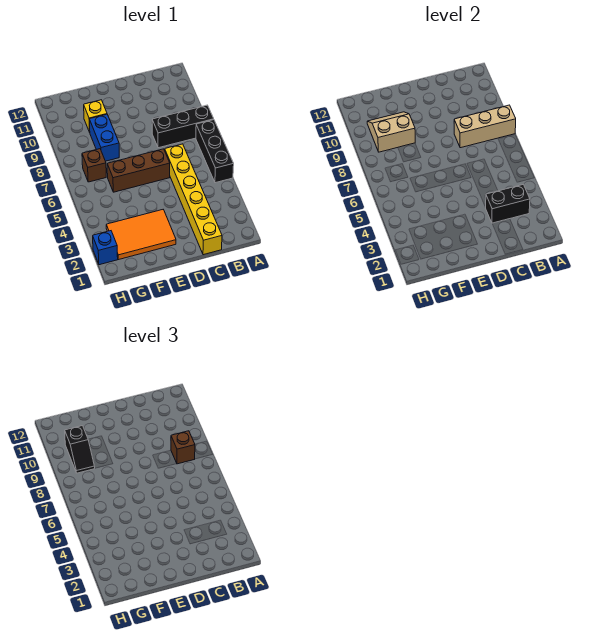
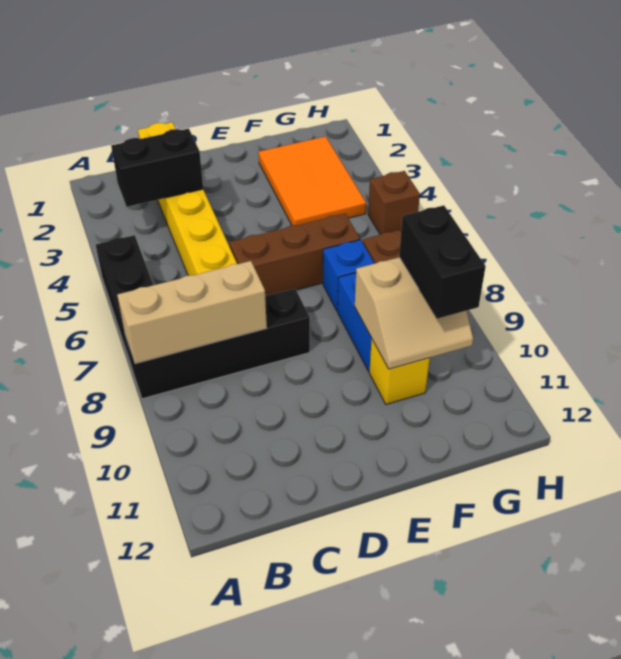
black 1x3 brick [152,105,214,148] -> black 1x4 brick [125,289,310,399]
brown 1x1 brick [171,431,195,464] -> brown 1x1 brick moved to [368,171,420,235]
orange 2x3 tile [106,210,176,259] -> orange 2x3 tile turned to [258,136,366,225]
black 1x2 slope [65,426,95,473] -> black 1x2 brick [399,205,486,319]
blue 1x1 brick [93,231,118,265] -> blue 1x1 brick moved to [323,240,375,311]

